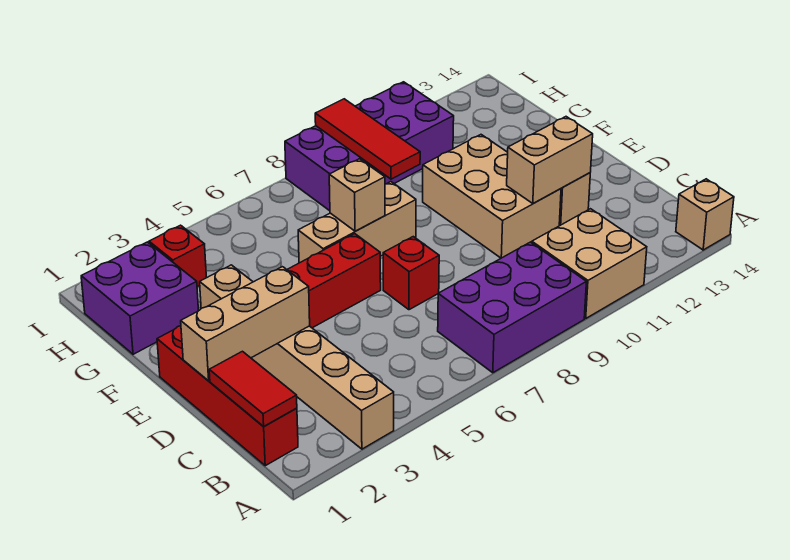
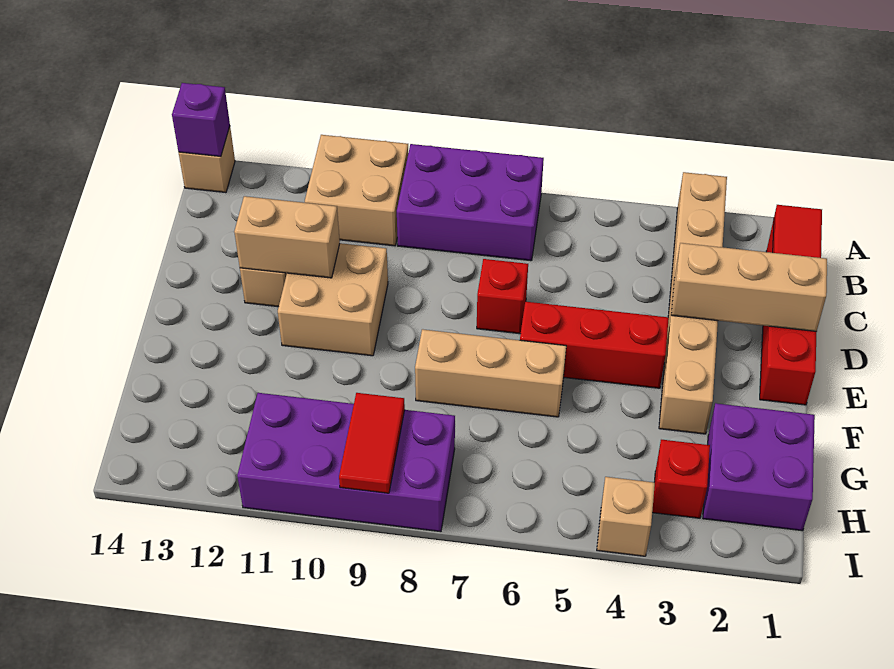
none -> purple 1x1 brick [172,83,230,156]
tan 2x3 brick [423,135,561,258] -> tan 2x2 brick [278,243,388,356]
tan 1x1 brick [329,159,385,231] -> tan 1x1 brick moved to [597,477,655,556]
red 1x3 tile [315,99,420,179] -> red 1x2 tile [339,393,405,493]

